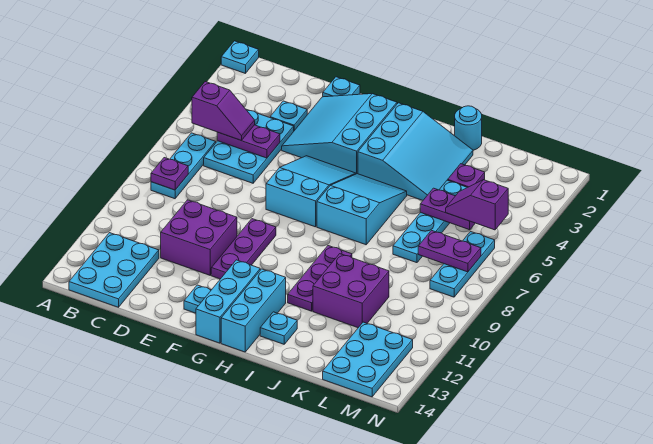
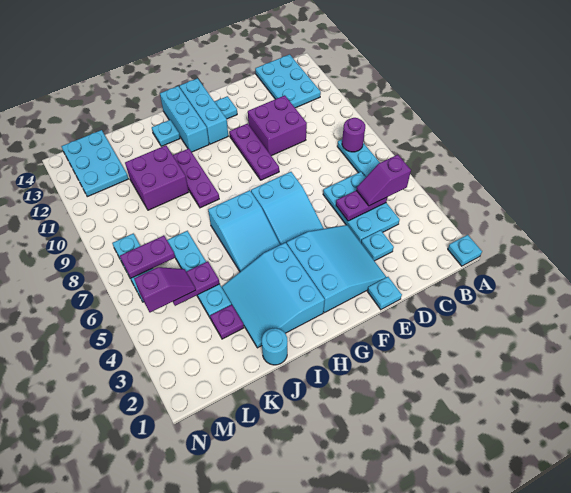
purple 1x1 plate [151,158,188,190] -> purple 1x1 round brick [342,118,365,152]

